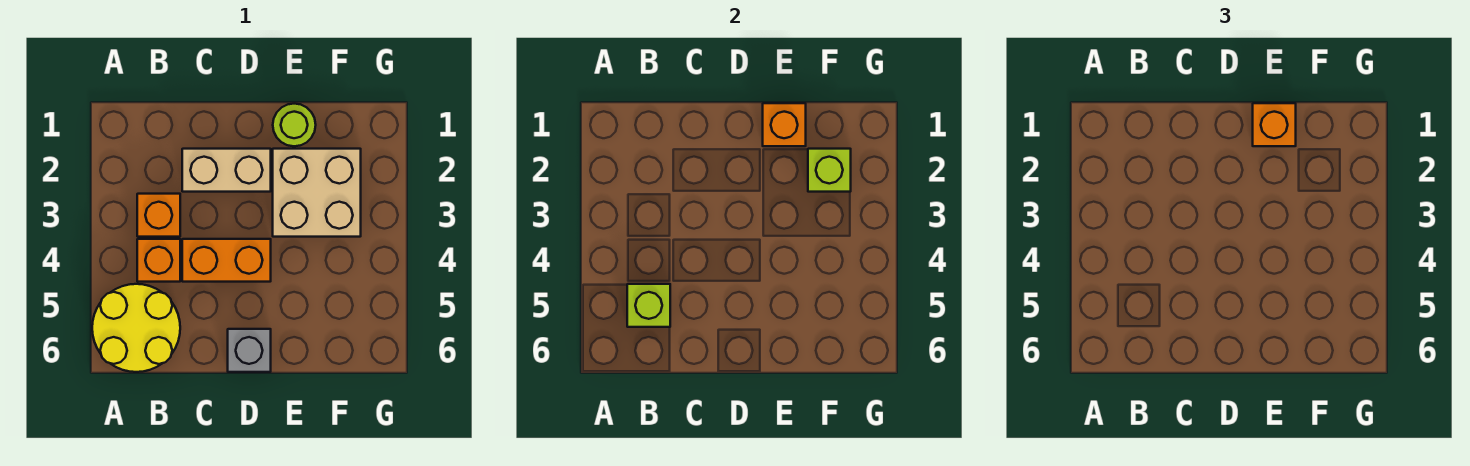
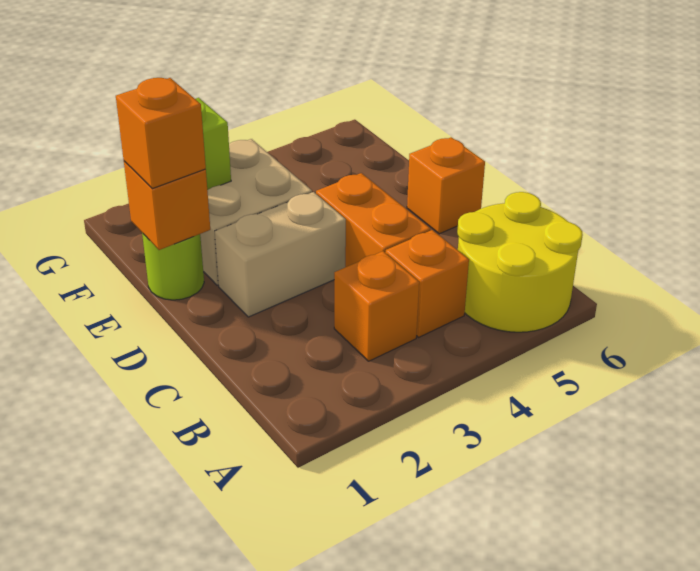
lime 1x1 brick [627,284,670,327] -> none
tan 1x2 brick [182,149,271,192] -> tan 1x2 brick turned to [215,192,346,317]
grey 1x1 brick [228,329,271,372] -> orange 1x1 brick [407,137,485,234]

